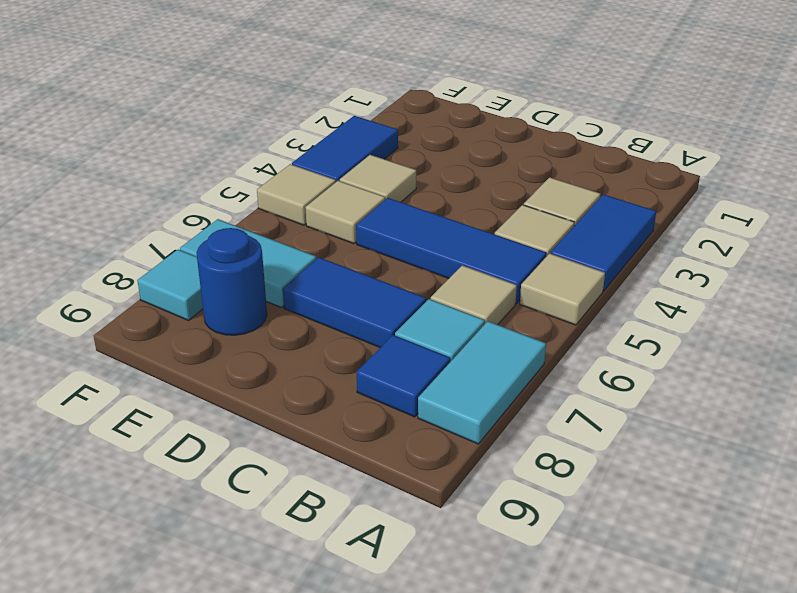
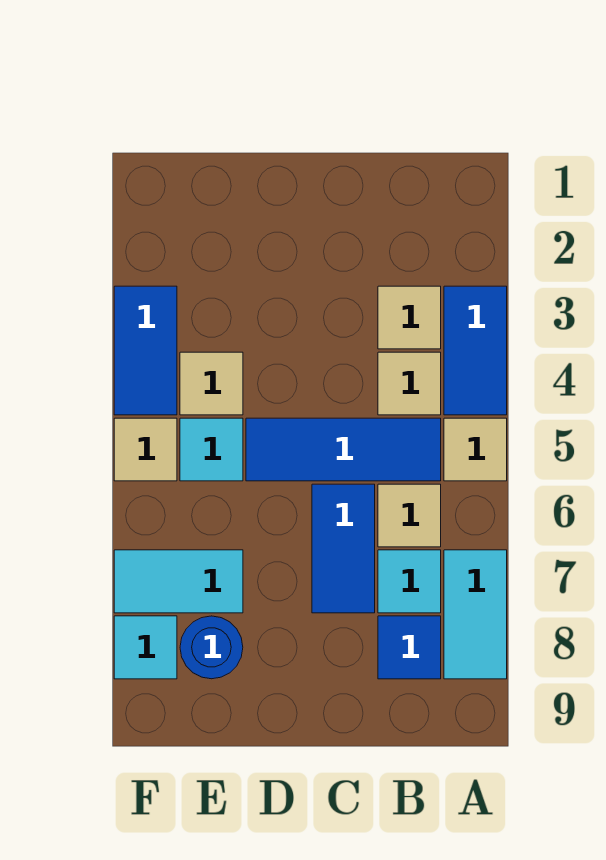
blue 1x2 tile [283,257,426,348] -> blue 1x2 tile turned to [312,484,375,613]
tan 1x1 tile [305,181,385,244] -> cyan 1x1 tile [180,418,243,481]

